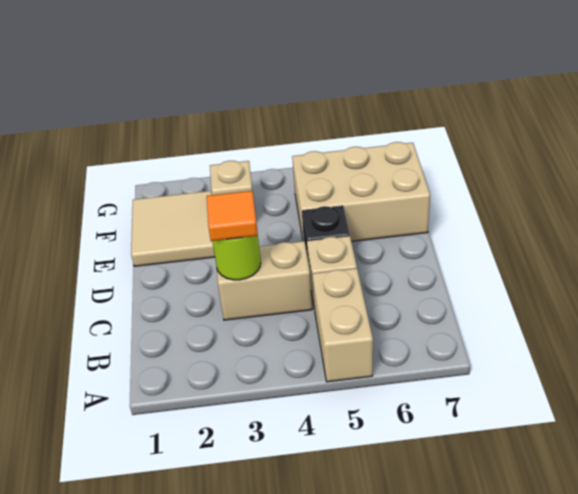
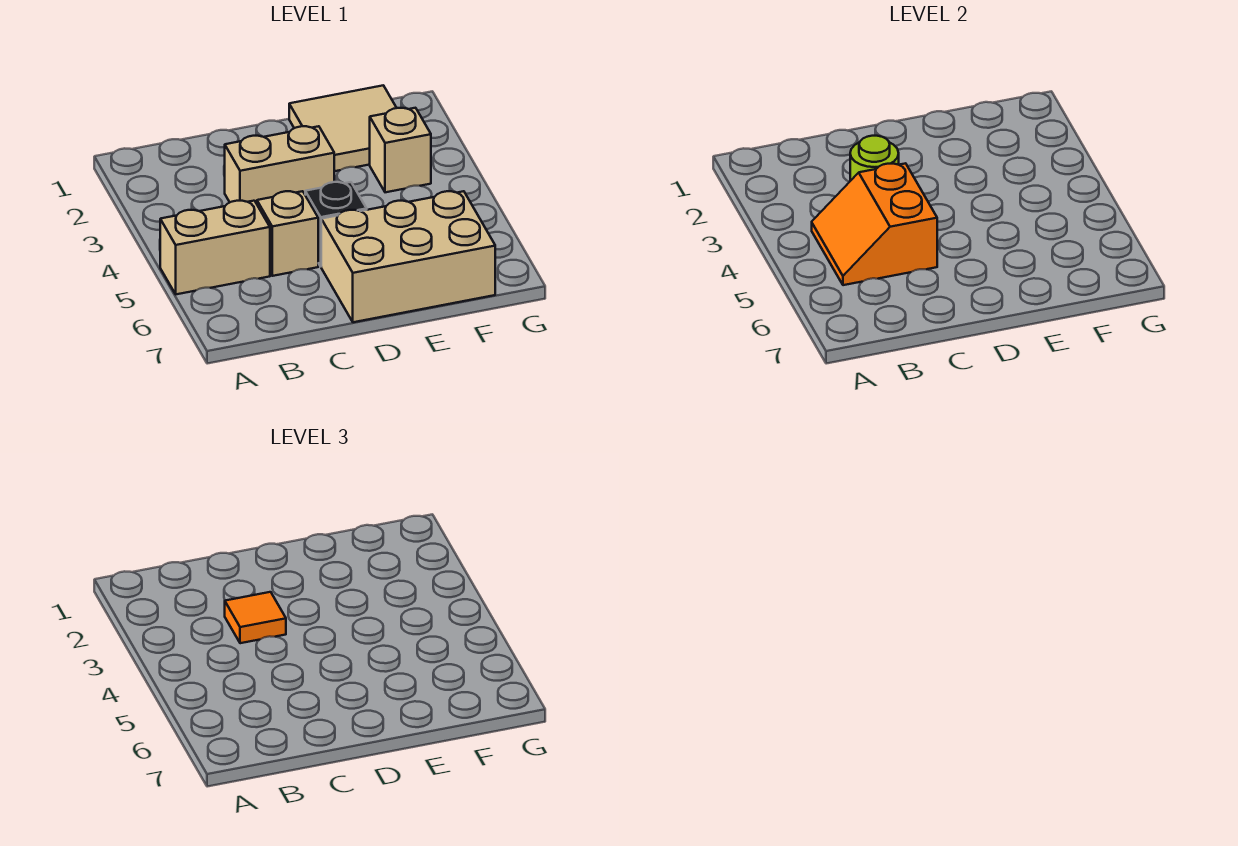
none -> orange 2x2 slope [812,163,937,285]
tan 1x2 brick [217,241,312,320] -> tan 1x2 brick turned to [225,126,334,204]
tan 2x3 brick [292,142,430,241] -> tan 2x3 brick turned to [321,191,495,322]

